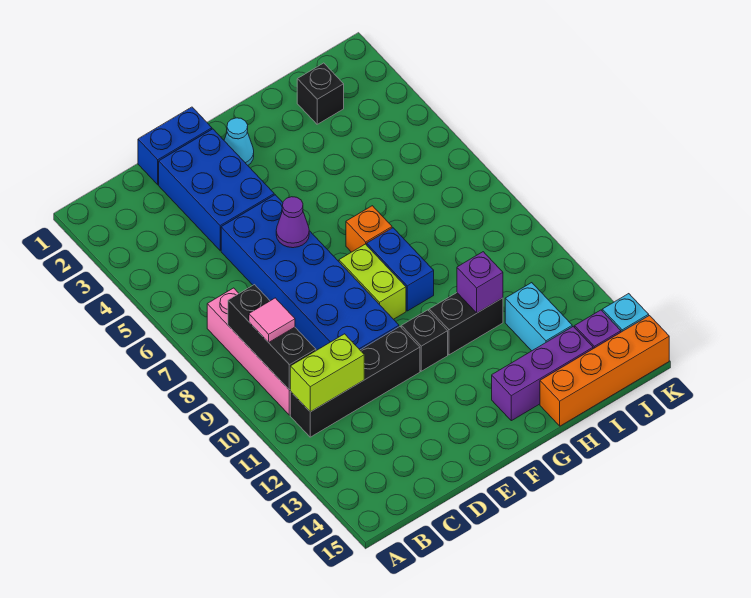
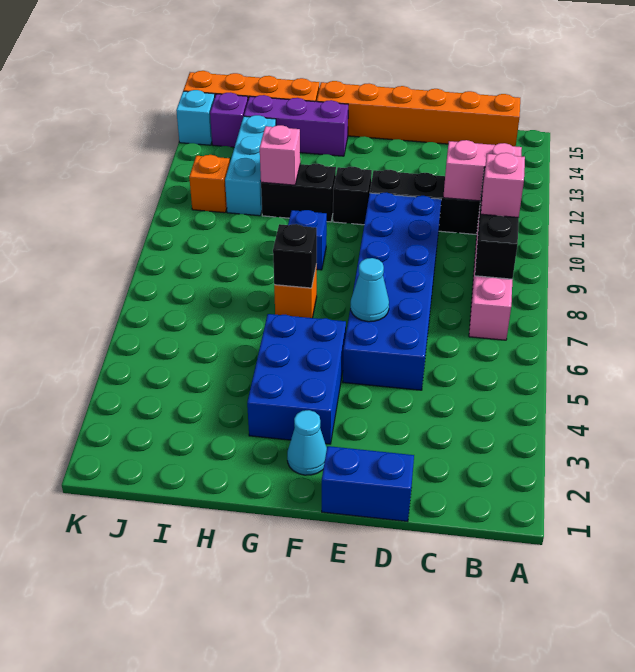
pink 1x1 tile [249,298,295,342] -> pink 1x1 brick [481,153,525,218]
lime 1x2 brick [290,334,364,412] -> pink 1x2 brick [443,140,522,201]
none -> orange 1x6 brick [317,81,520,146]
blue 2x3 brick [159,129,274,251] -> blue 2x3 brick moved to [247,314,346,444]
purple 1x1 cone [276,197,309,248] -> cyan 1x1 cone [351,258,389,322]
lime 1x2 brick [339,244,406,319] -> none
blue 1x2 brick [367,228,434,311] -> blue 1x1 brick [288,210,327,270]
purple 1x1 brick [457,252,503,313] -> pink 1x1 brick [260,125,300,185]
black 1x1 brick [297,63,344,124] -> black 1x1 brick moved to [273,224,317,288]
cyan 1x2 brick [505,283,572,351] -> cyan 1x3 brick [225,115,276,216]
none -> orange 1x1 brick [189,155,230,213]

